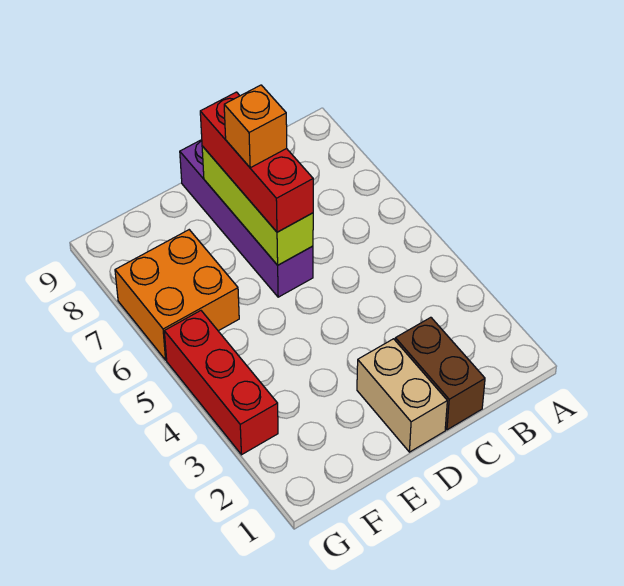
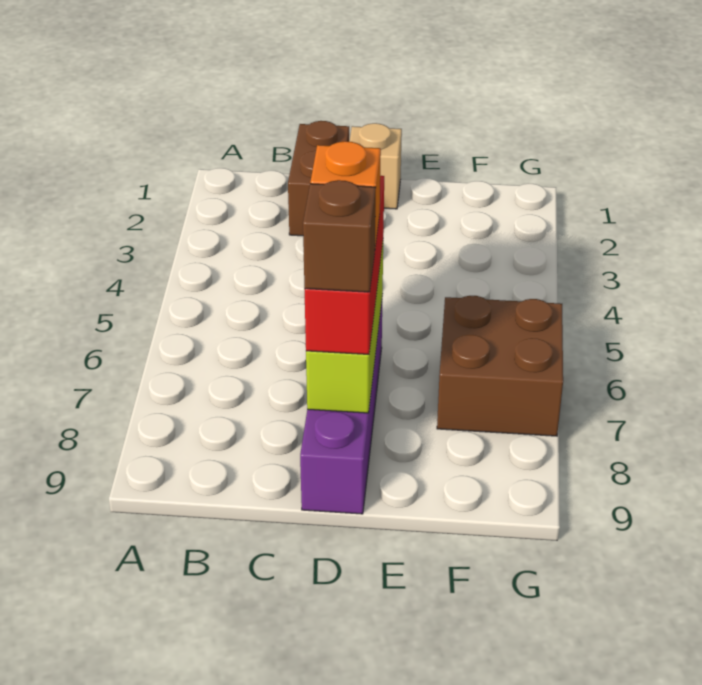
tan 1x2 brick [357,339,447,452] -> tan 1x1 brick [349,123,402,209]
none -> brown 1x1 brick [303,180,376,292]
orange 2x2 brick [115,230,239,360] -> brown 2x2 brick [437,296,563,436]
red 1x3 brick [164,311,278,455] -> none

